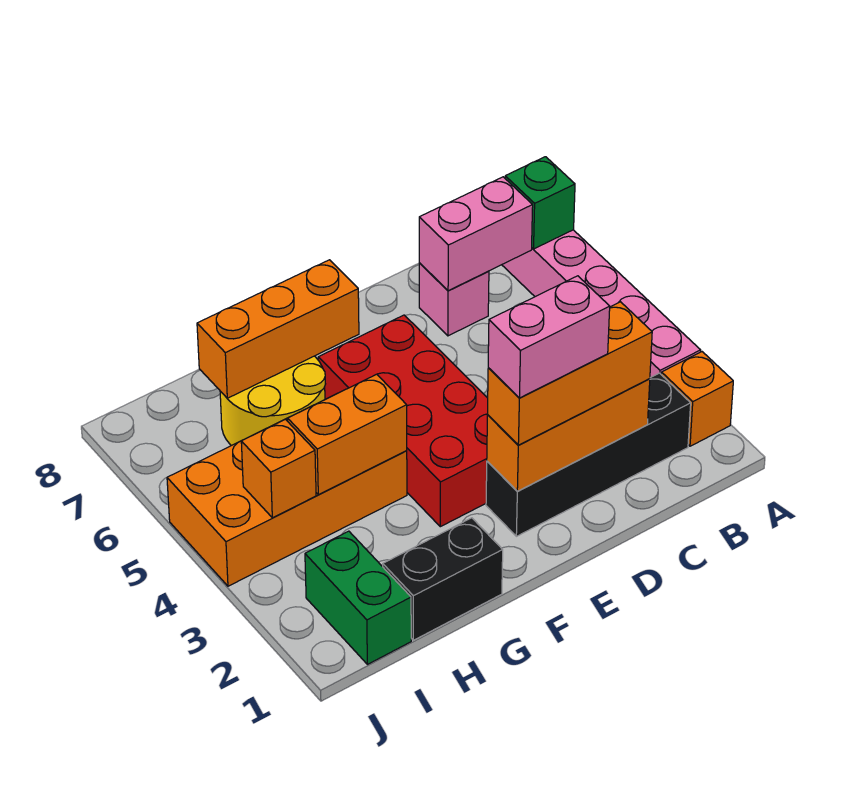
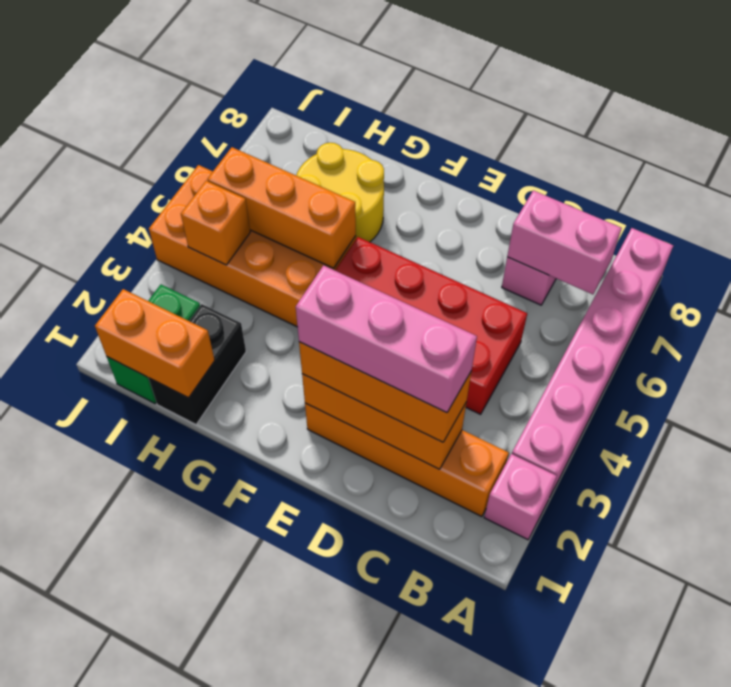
orange 1x1 brick [661,352,733,446] -> pink 1x1 brick [484,454,557,540]
green 1x1 brick [505,157,575,249] -> none
black 1x4 brick [486,373,691,536] -> orange 1x4 brick [305,403,509,517]
pink 1x2 brick [488,276,610,398] -> pink 1x3 brick [296,265,477,413]
red 2x4 brick [318,315,488,527] -> red 2x4 brick turned to [335,237,527,414]
orange 1x3 brick [197,260,359,398] -> orange 1x3 brick moved to [207,147,356,268]
black 1x2 brick [383,518,503,640] -> black 1x2 brick turned to [149,304,246,424]
orange 1x2 brick [288,374,407,495] -> orange 1x2 brick moved to [95,289,215,398]

